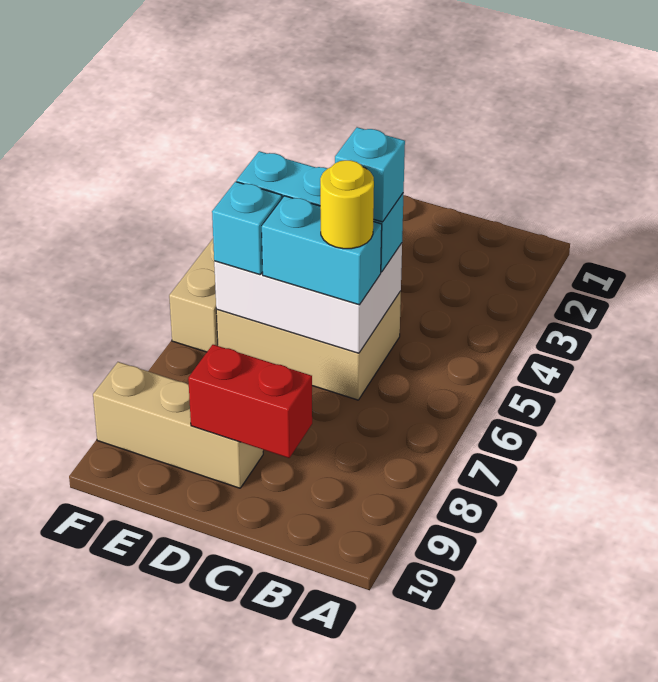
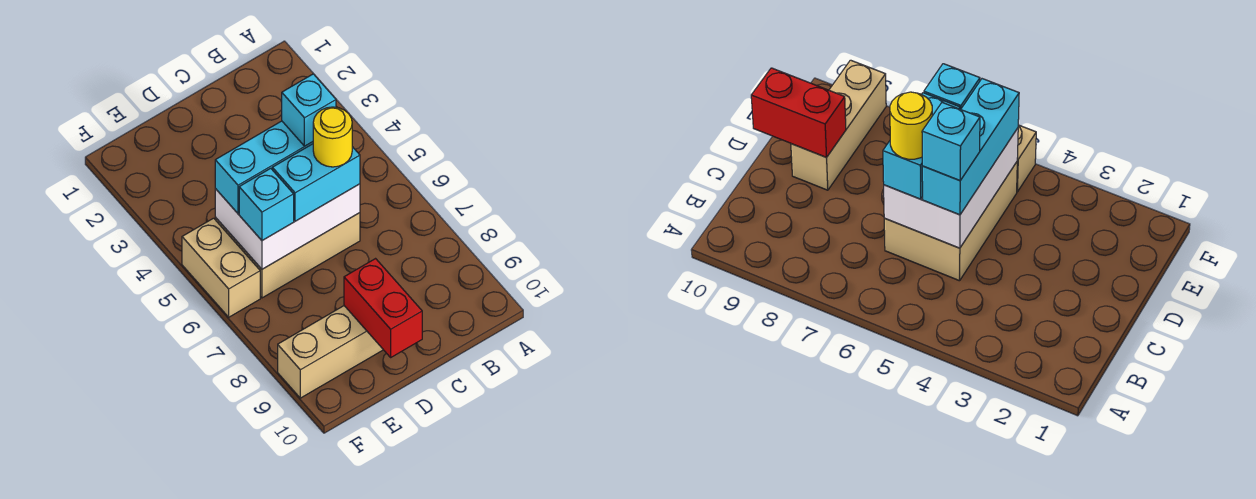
red 1x2 brick [188,345,312,458] -> red 1x2 brick turned to [344,259,422,357]

